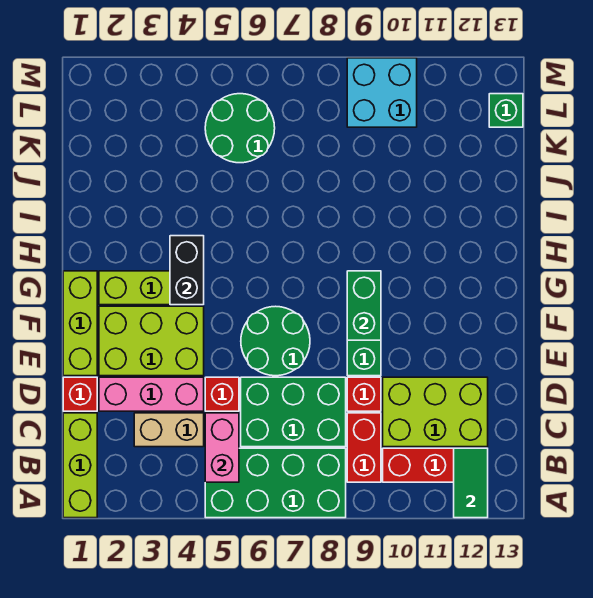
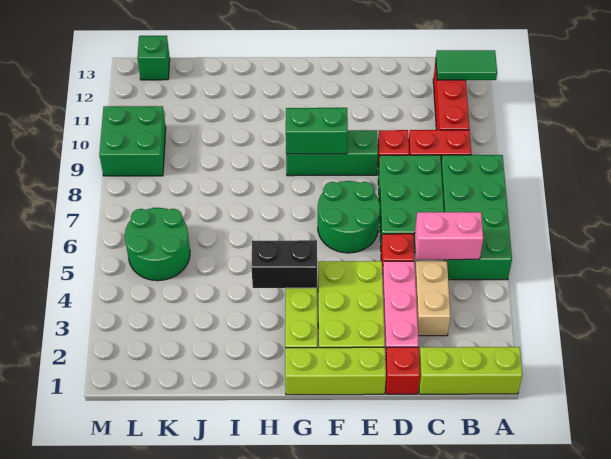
lime 2x3 brick [383,377,488,447] -> none
cyan 2x2 brick [347,58,417,127] -> green 2x2 brick [99,106,166,176]

